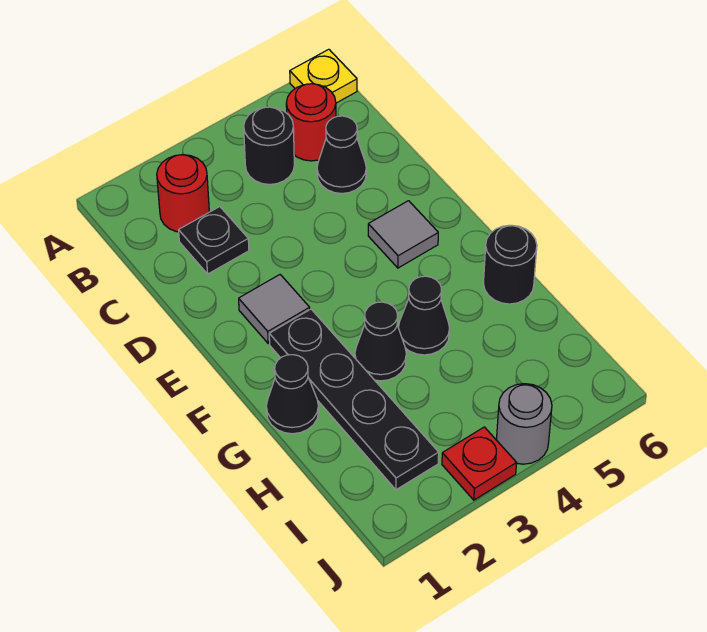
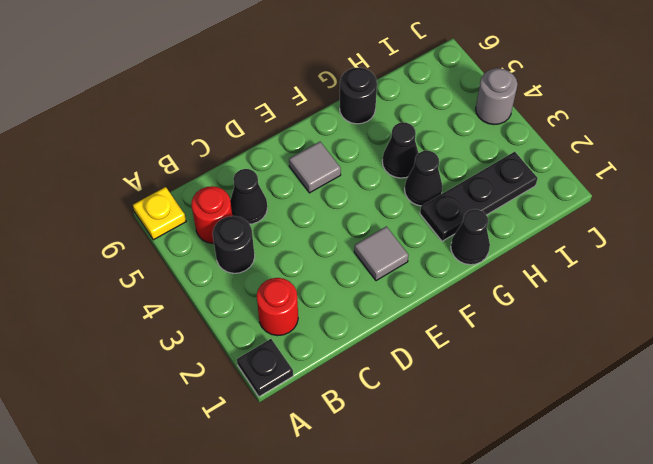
black 1x1 plate [179,207,249,274] -> black 1x1 plate moved to [237,339,293,397]
black 1x4 plate [269,309,439,490] -> black 1x3 plate [420,152,538,241]
red 1x1 plate [442,427,517,500] -> none

